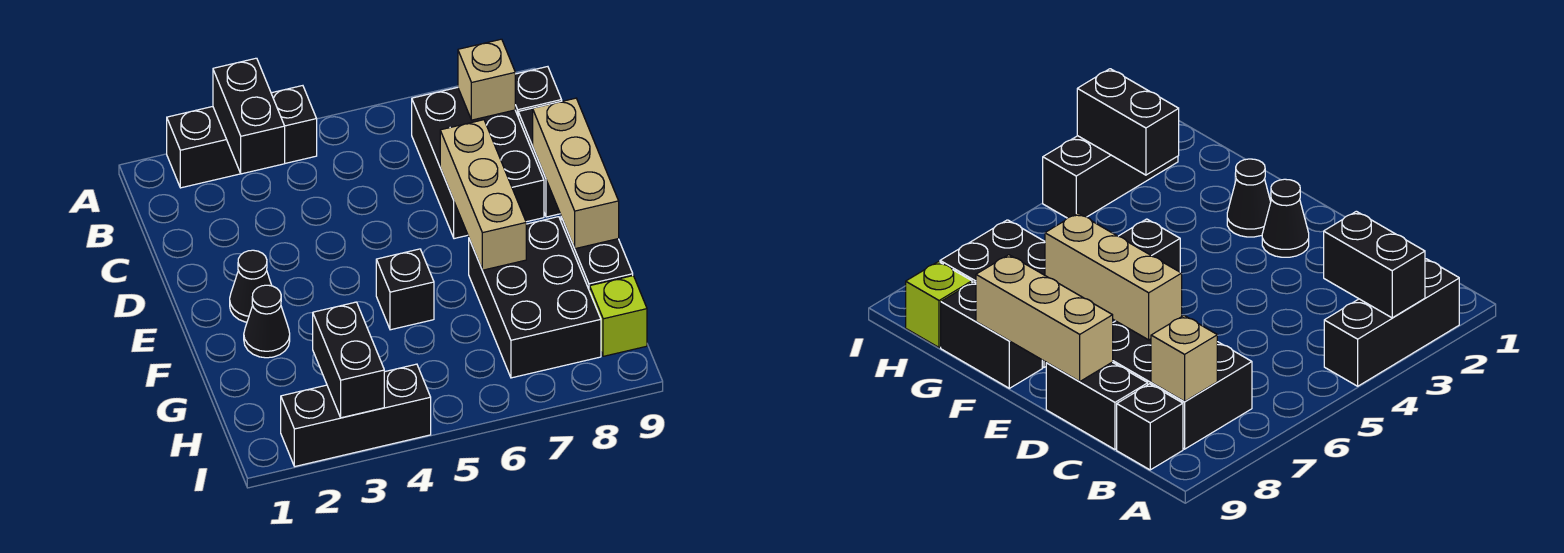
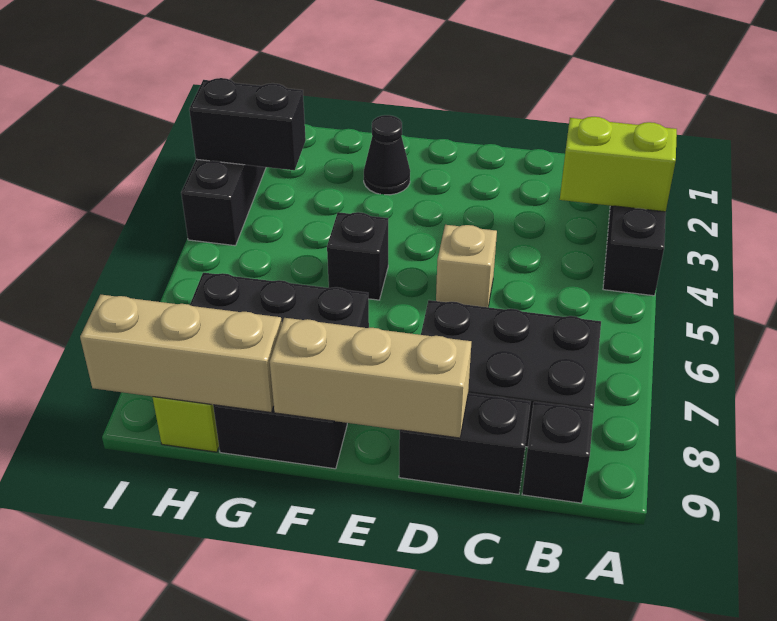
black 1x2 brick [213,58,285,174] -> lime 1x2 brick [560,117,677,212]
tan 1x1 brick [458,39,515,120] -> tan 1x1 brick moved to [436,225,497,307]
tan 1x3 brick [440,120,526,270] -> tan 1x3 brick moved to [80,295,282,412]
black 1x1 cone [230,250,272,322] -> none

